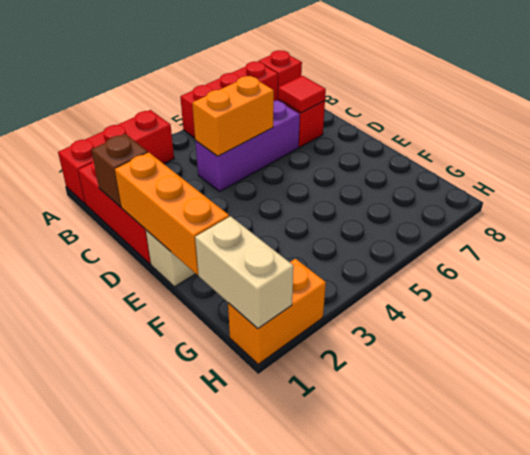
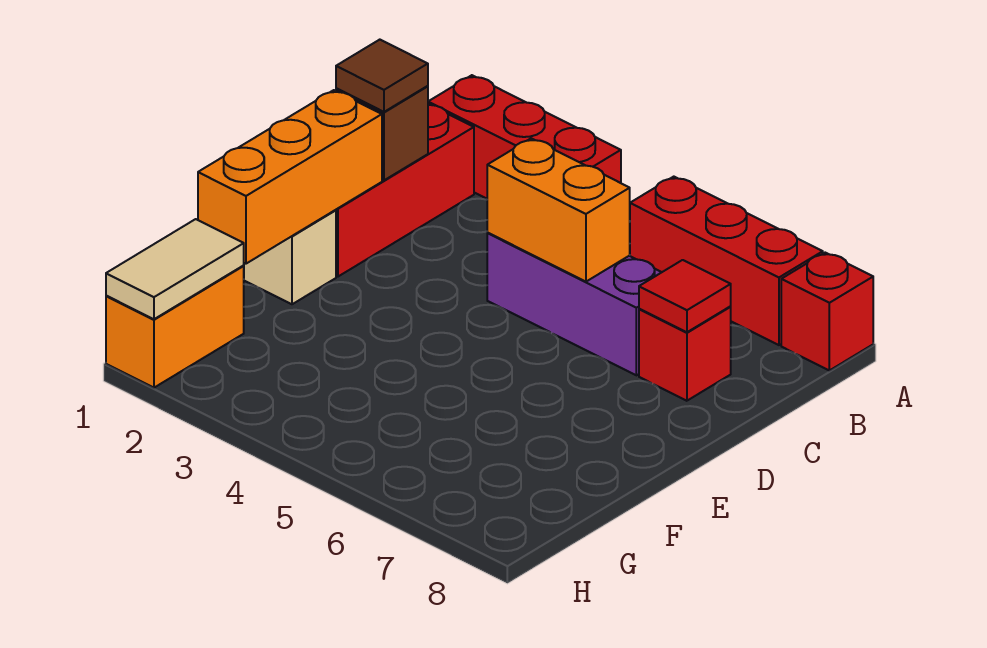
none -> brown 1x1 tile [336,40,428,112]
tan 1x2 brick [195,216,294,328] -> tan 1x2 tile [106,219,244,319]
orange 1x2 brick [228,259,326,364] -> orange 1x2 brick turned to [106,266,244,388]

